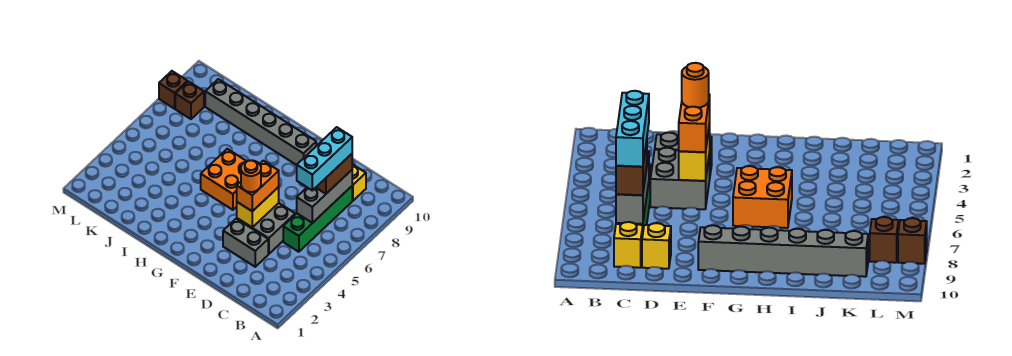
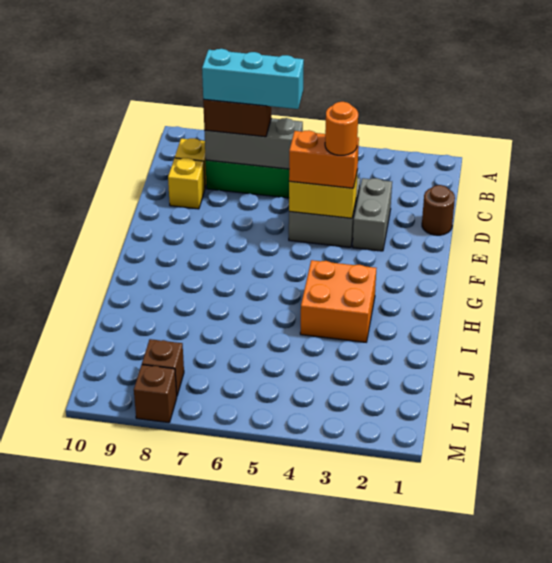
none -> brown 1x1 round brick [422,185,455,235]
grey 1x6 brick [205,79,316,165] -> none
orange 2x2 brick [201,149,246,210] -> orange 2x2 brick moved to [300,260,376,342]

